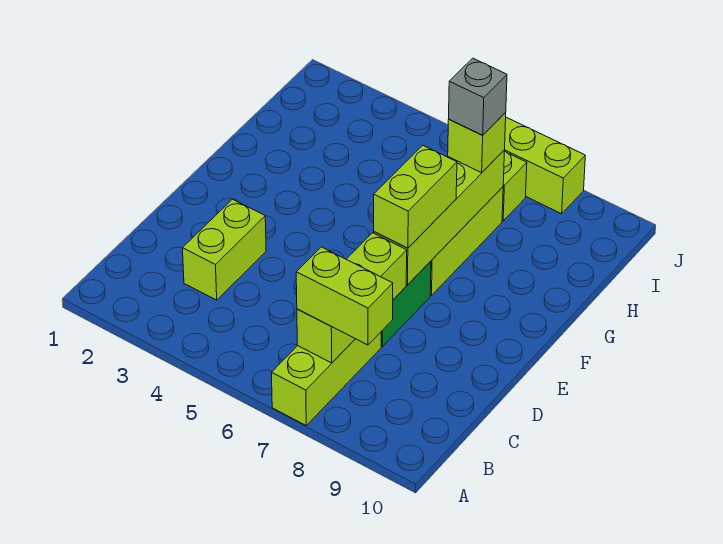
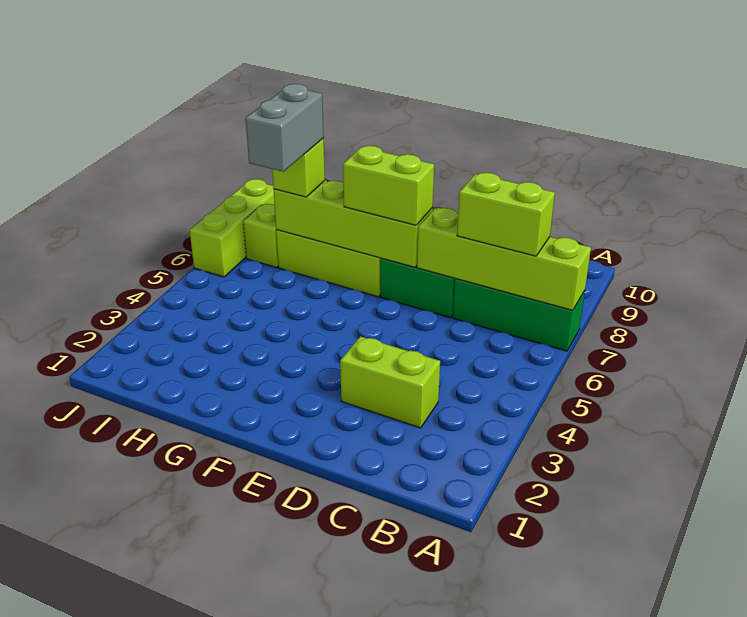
lime 1x3 brick [272,332,381,425] -> green 1x3 brick [453,278,585,351]
lime 1x3 brick [297,233,407,363] -> lime 1x4 brick [417,208,591,310]
lime 1x2 brick [296,247,393,345] -> lime 1x2 brick turned to [457,173,555,256]
grey 1x1 brick [449,58,507,135] -> grey 1x2 brick [246,84,324,172]

